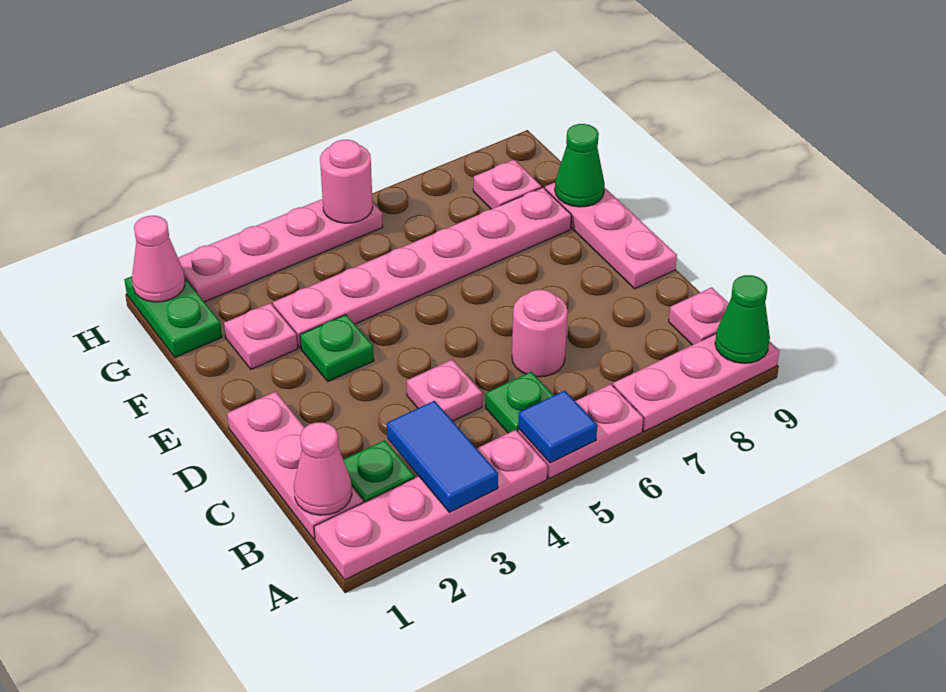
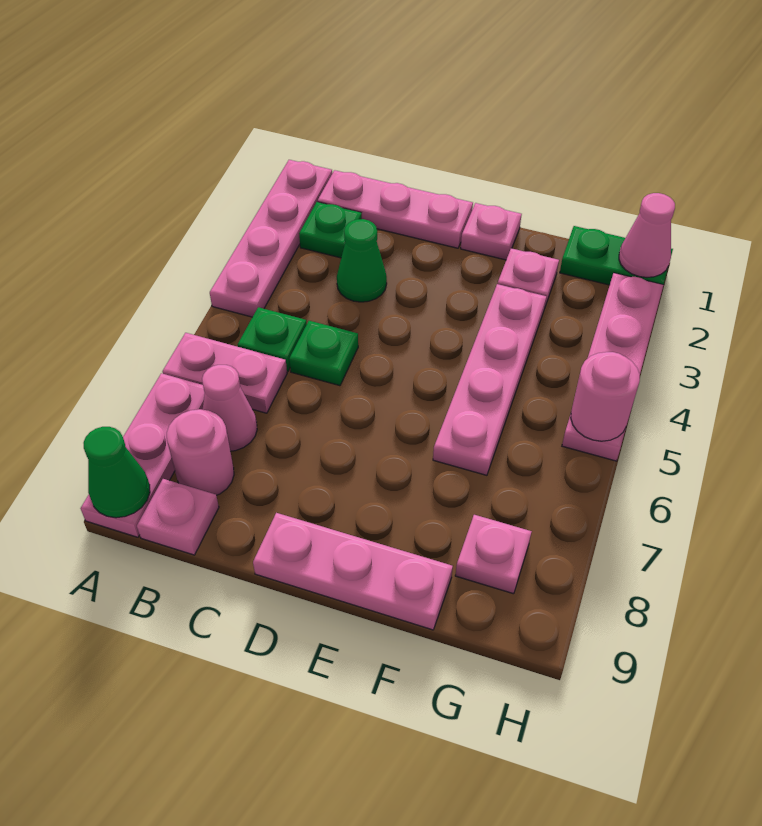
blue 1x2 tile [387,401,498,512] -> none
pink 1x2 plate [518,384,644,479] -> pink 1x2 plate turned to [163,333,287,413]
blue 1x1 tile [518,391,597,463] -> none
pink 1x1 cone [294,422,352,515] -> pink 1x1 cone moved to [202,365,257,451]
pink 1x1 plate [407,360,482,421] -> pink 1x1 plate moved to [461,203,522,260]
pink 1x1 round brick [512,290,568,377] -> pink 1x1 round brick moved to [167,409,234,495]
green 1x1 plate [300,315,374,381] -> green 1x1 plate moved to [289,321,358,386]
pink 1x6 plate [273,187,571,348] -> pink 1x4 plate [433,284,546,475]
green 1x1 cone [555,124,605,207] -> green 1x1 cone moved to [337,219,387,302]

